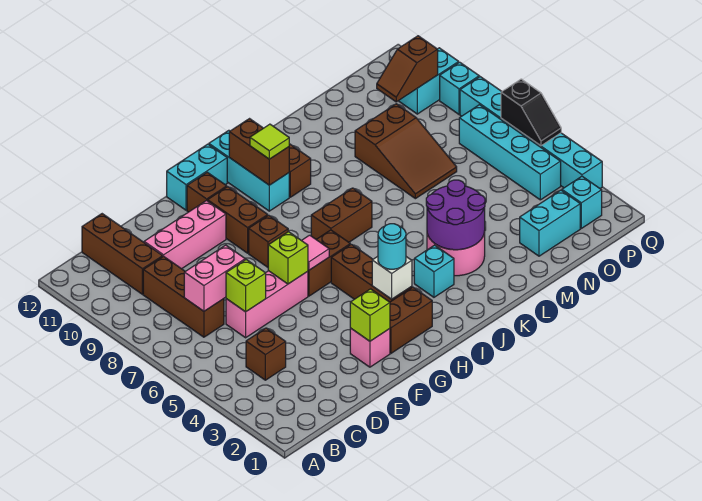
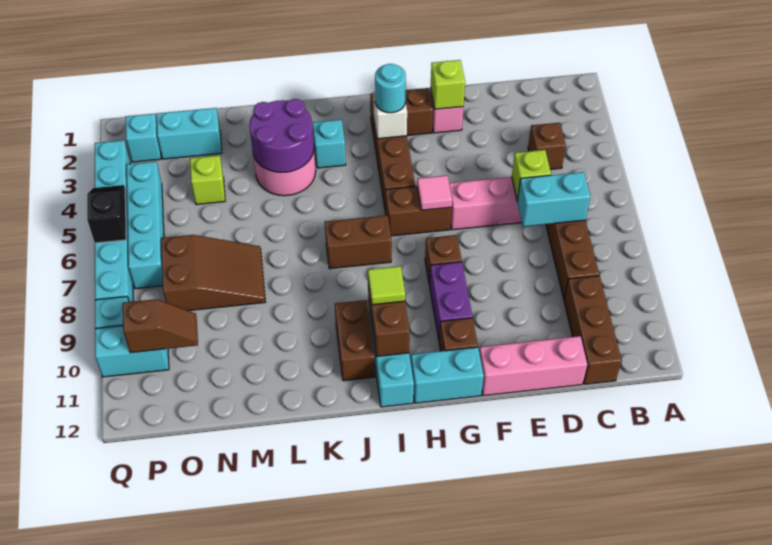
pink 1x2 brick [184,245,245,311] -> cyan 1x2 brick [517,172,590,227]
pink 1x3 brick [144,200,226,269] -> pink 1x3 brick moved to [479,336,587,396]
lime 1x1 brick [268,232,308,284] -> lime 1x1 brick moved to [190,155,225,205]
brown 1x2 brick [208,187,268,253] -> purple 1x2 brick [430,262,472,339]
brown 2x3 slope [355,104,457,199] -> brown 2x3 slope turned to [161,235,265,311]

